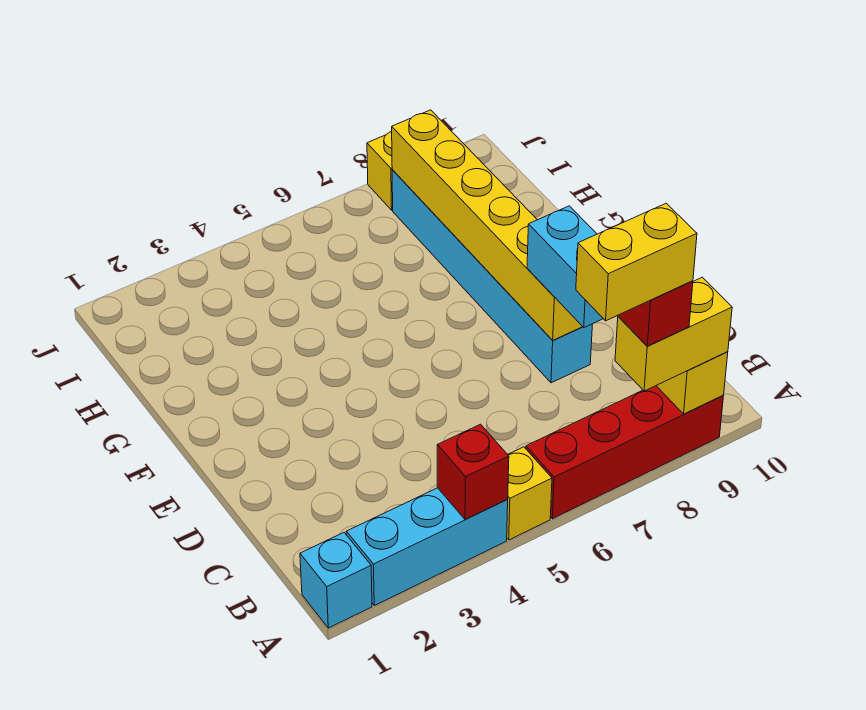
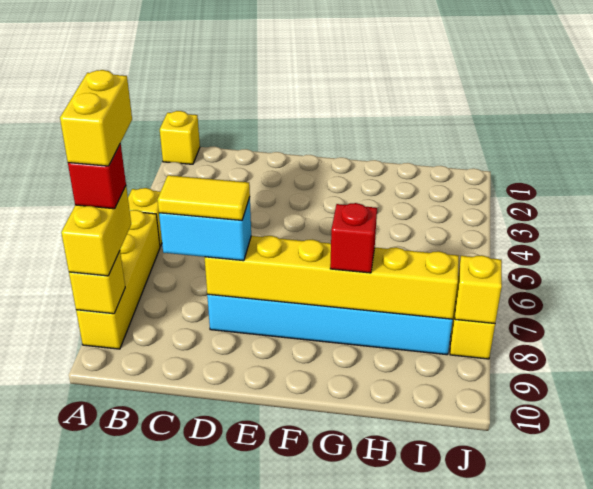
cyan 1x1 brick [300,533,372,628] -> yellow 1x1 brick [160,111,200,164]
cyan 1x3 brick [346,488,508,606] -> none
red 1x1 brick [437,424,509,519] -> red 1x1 brick moved to [330,203,377,273]
red 1x4 brick [526,386,723,519] -> yellow 1x4 brick [76,210,160,349]
none -> yellow 1x2 tile [157,175,250,220]
none -> yellow 1x1 brick [455,255,502,323]

